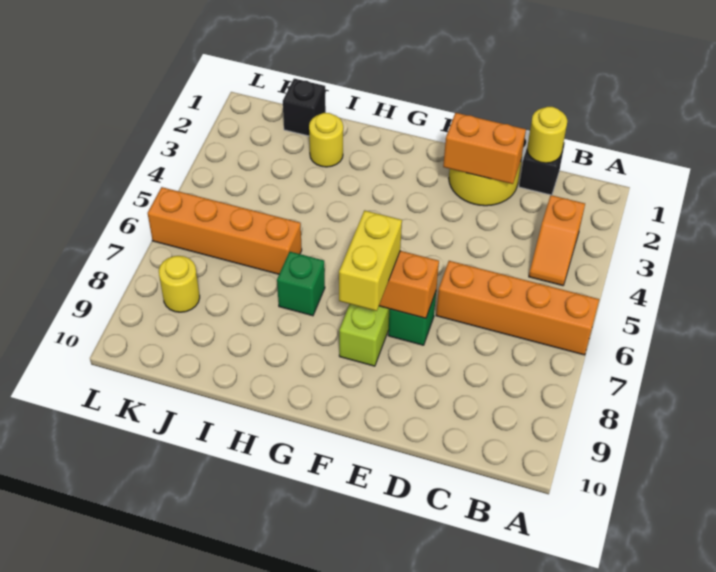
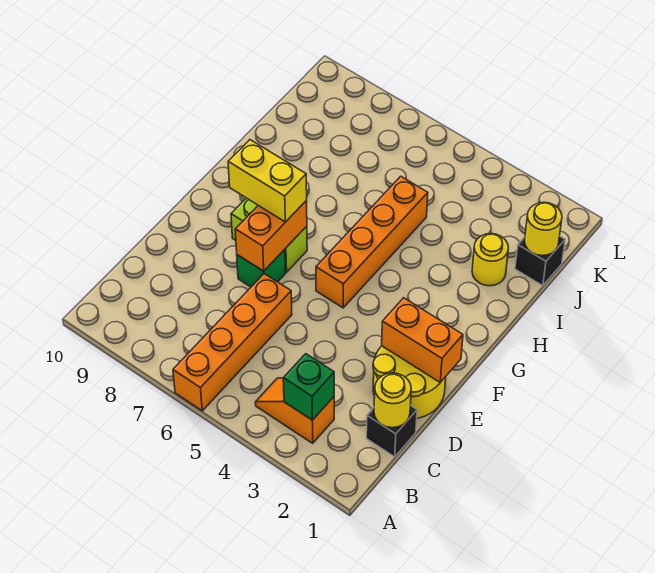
orange 1x2 brick [443,113,526,184] -> orange 1x2 brick turned to [382,298,463,382]
green 1x1 brick [277,252,325,316] -> green 1x1 brick moved to [283,354,334,420]
orange 1x4 brick [148,187,302,274] -> orange 1x4 brick moved to [316,176,428,308]
yellow 1x1 round brick [159,256,200,312] -> yellow 1x1 round brick moved to [524,202,562,256]

